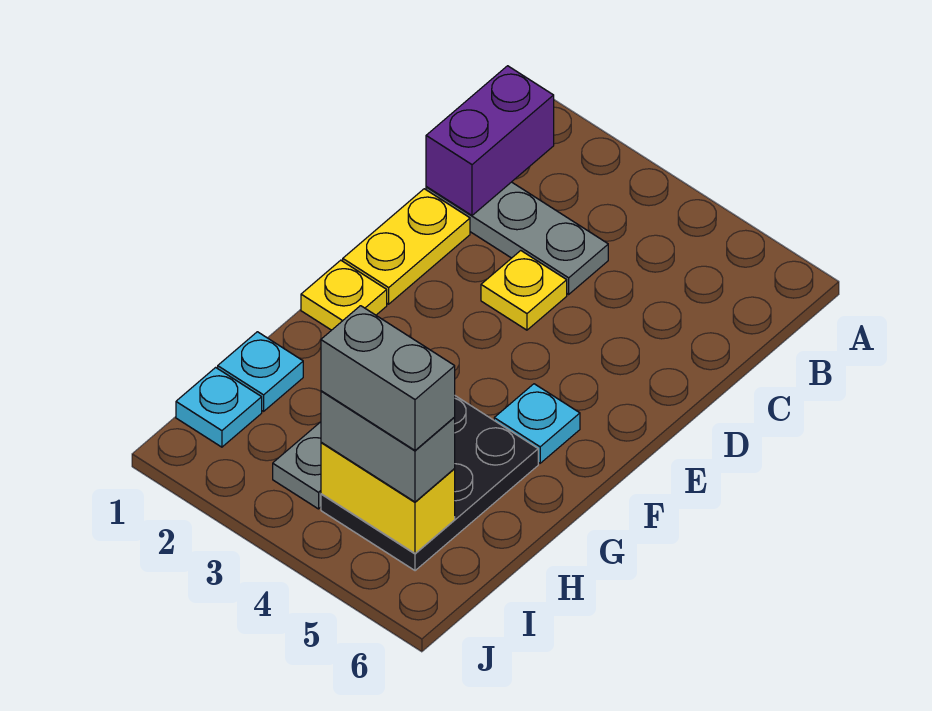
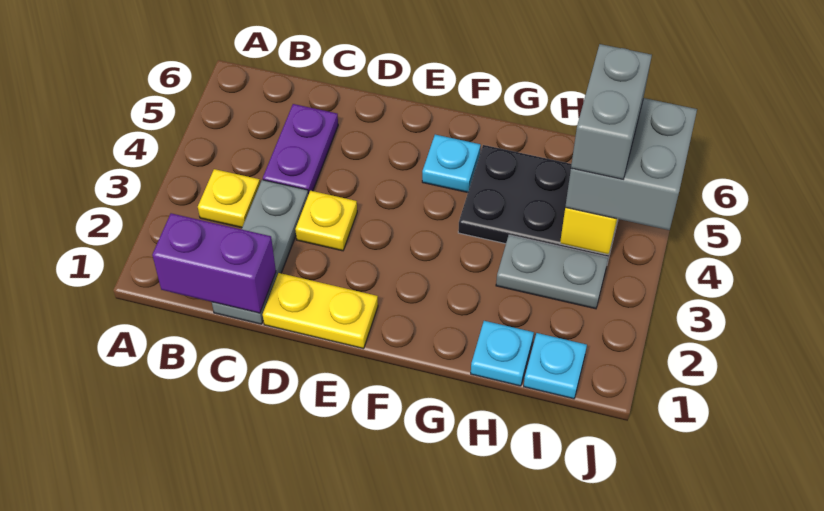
none -> purple 1x2 plate [263,104,338,195]
yellow 1x1 plate [301,260,387,330] -> yellow 1x1 plate moved to [198,169,260,228]
grey 1x2 brick [321,391,455,502] -> grey 2x2 brick [565,98,697,230]

